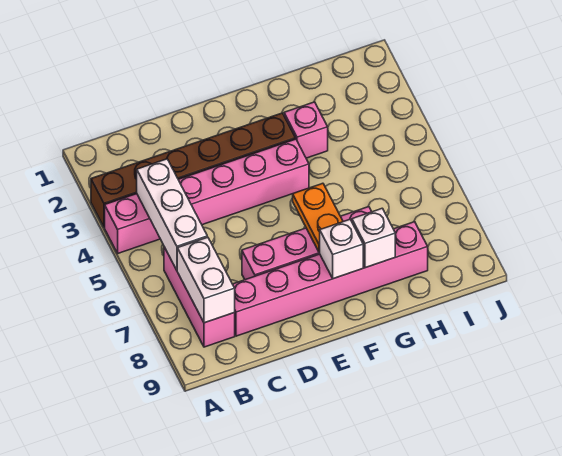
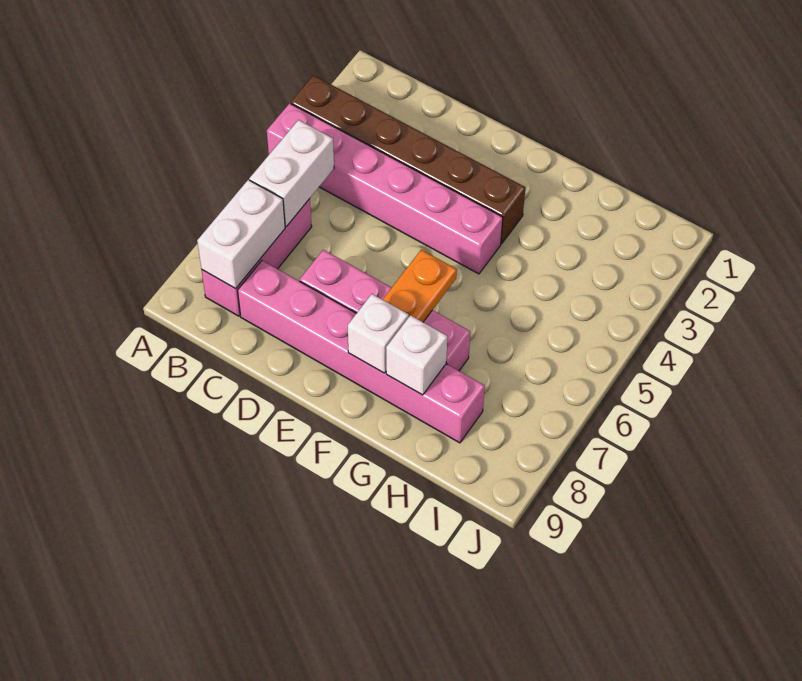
white 1x3 brick [137,159,207,270] -> white 1x2 brick [249,120,334,227]
pink 1x1 brick [284,102,328,158] -> none

